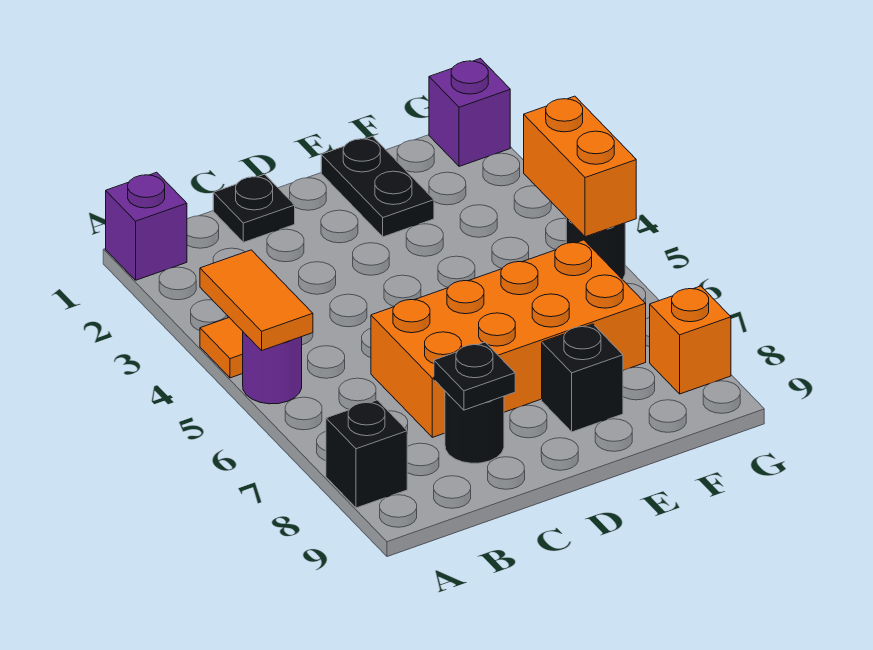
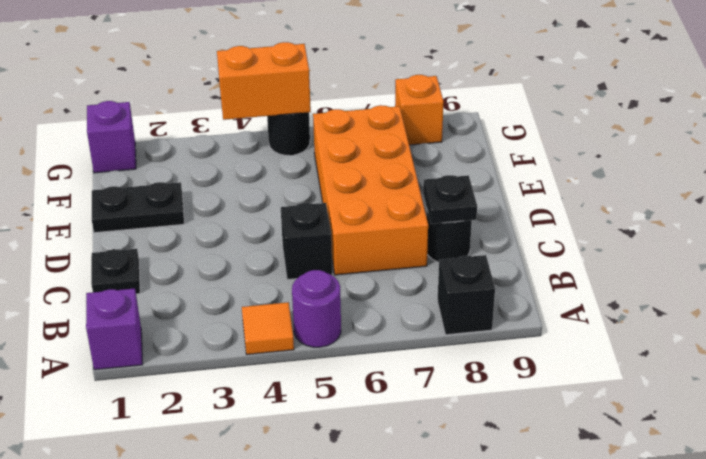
orange 1x2 tile [200,250,313,350] -> none
black 1x1 brick [542,324,623,432] -> black 1x1 brick moved to [281,203,332,280]

